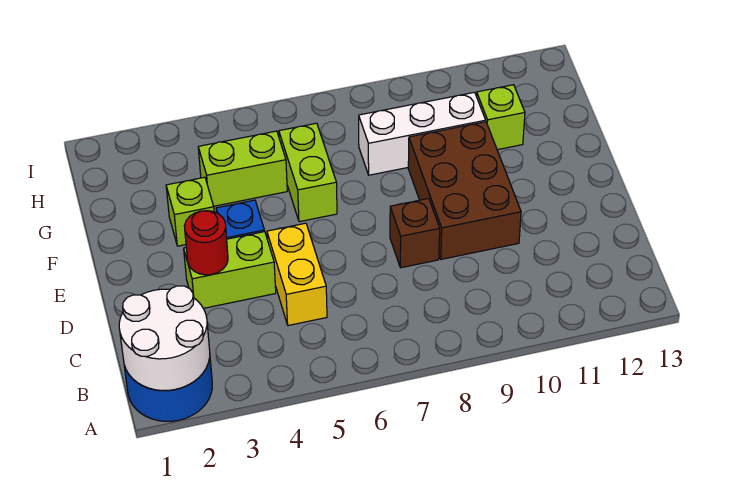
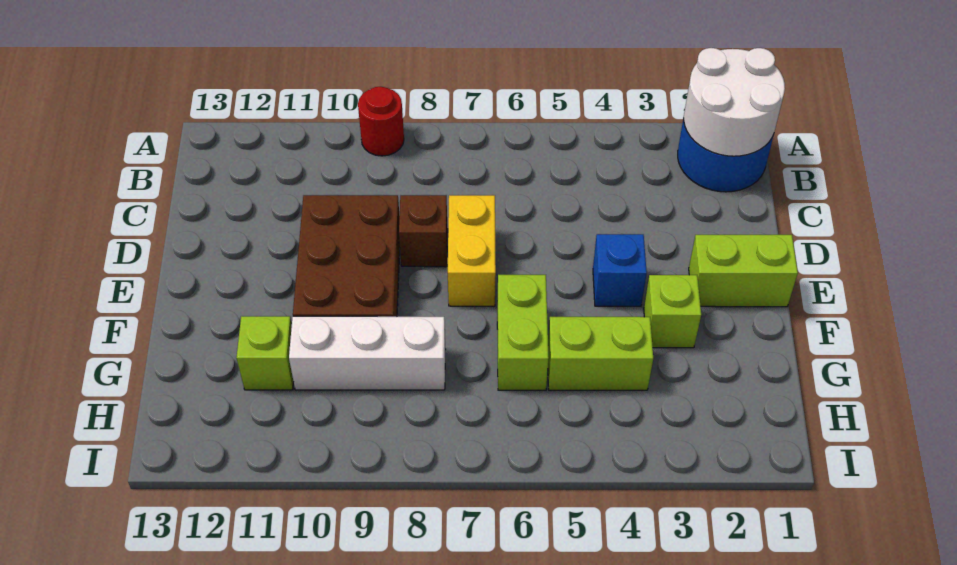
yellow 1x2 brick [267,223,327,326] -> yellow 1x2 brick moved to [448,195,496,306]
lime 1x2 brick [184,232,276,308] -> lime 1x2 brick moved to [689,235,798,307]
red 1x1 round brick [184,211,228,275] -> red 1x1 round brick moved to [358,87,404,156]

